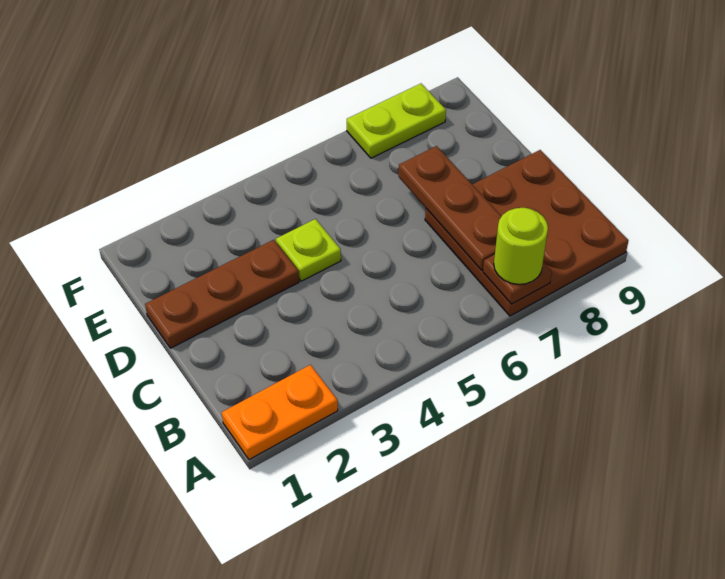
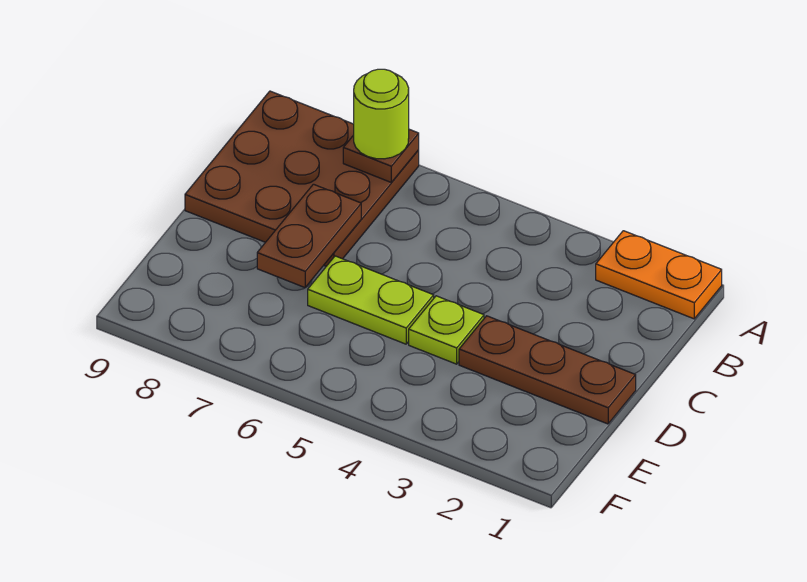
brown 1x3 plate [399,146,502,270] -> brown 1x2 plate [257,184,361,287]
lime 1x2 plate [347,84,446,158] -> lime 1x2 plate moved to [308,256,434,344]

